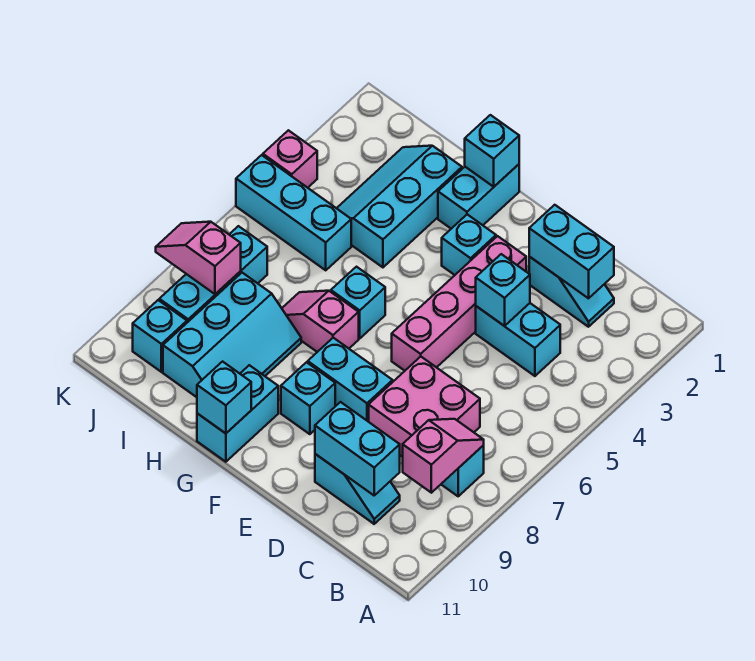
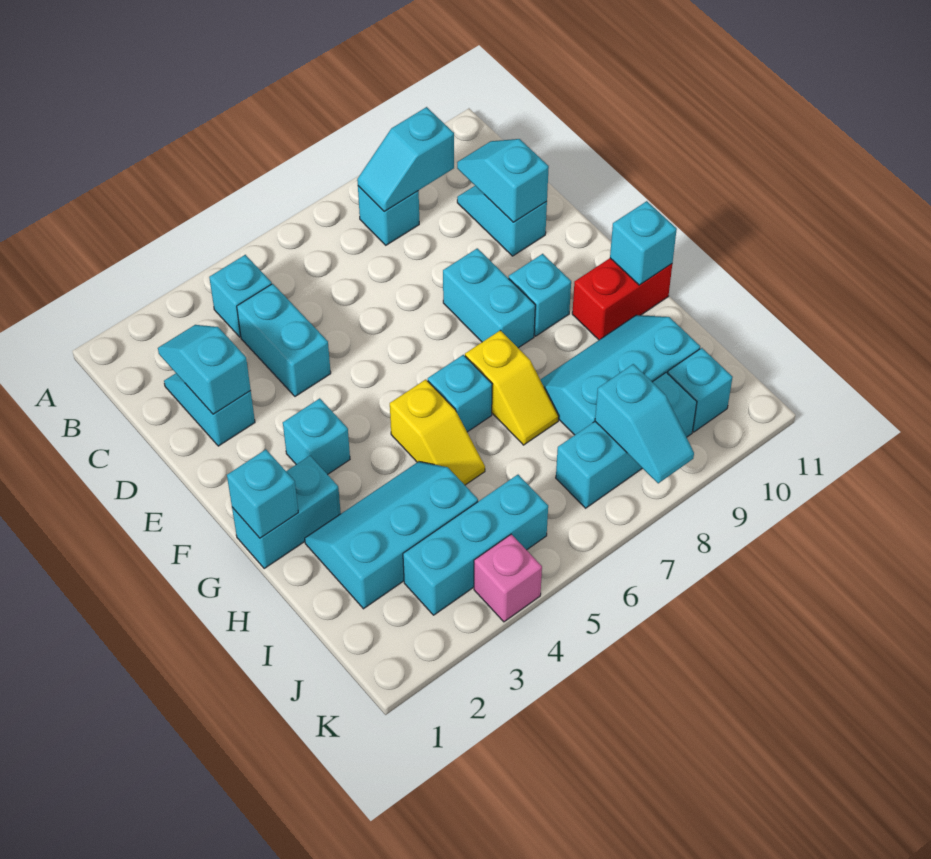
pink 1x2 slope [403,419,484,493] -> cyan 1x2 slope [357,107,454,212]
cyan 1x2 brick [529,205,614,298] -> cyan 1x2 slope [158,325,251,414]
pink 2x2 brick [369,357,480,457] -> none
cyan 1x2 brick [315,402,400,495] -> cyan 1x2 slope [457,139,549,222]
cyan 1x1 brick [476,254,530,326] -> cyan 1x1 brick moved to [209,255,272,337]
pink 1x4 brick [392,236,526,371] -> none
none -> yellow 1x2 slope [390,379,485,485]
pink 1x2 slope [282,291,359,352] -> yellow 1x2 slope [465,330,559,445]
cyan 1x2 brick [197,365,278,462] -> red 1x2 brick [572,258,672,340]
cyan 2x3 slope [337,146,462,267] -> cyan 2x3 slope turned to [305,462,478,609]
cyan 1x3 brick [236,155,351,270] -> cyan 1x3 brick turned to [403,475,548,615]
pink 1x2 slope [156,222,241,294] -> cyan 1x2 slope [595,364,694,483]

